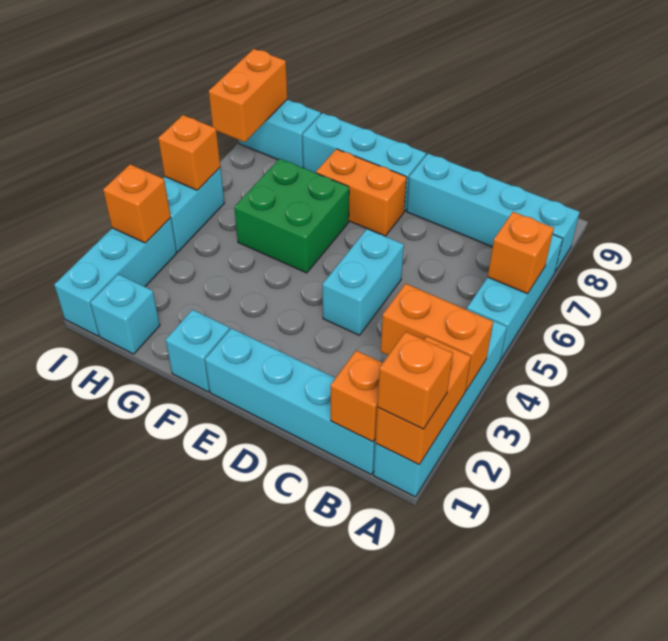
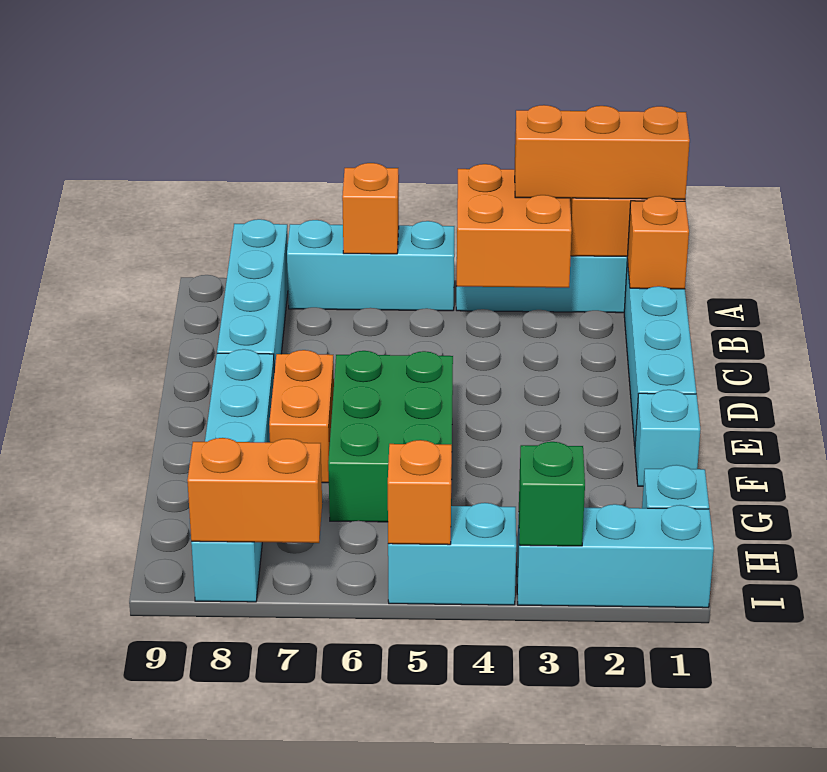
orange 1x1 brick [377,332,453,429] -> orange 1x3 brick [515,105,690,199]
orange 1x2 brick [381,284,493,391] -> orange 2x2 brick [457,164,572,288]
cyan 1x2 brick [323,229,404,335] -> none
green 2x2 brick [234,159,349,273] -> green 2x3 brick [328,351,453,522]
orange 1x1 brick [103,164,171,243] -> green 1x1 brick [519,442,585,546]

